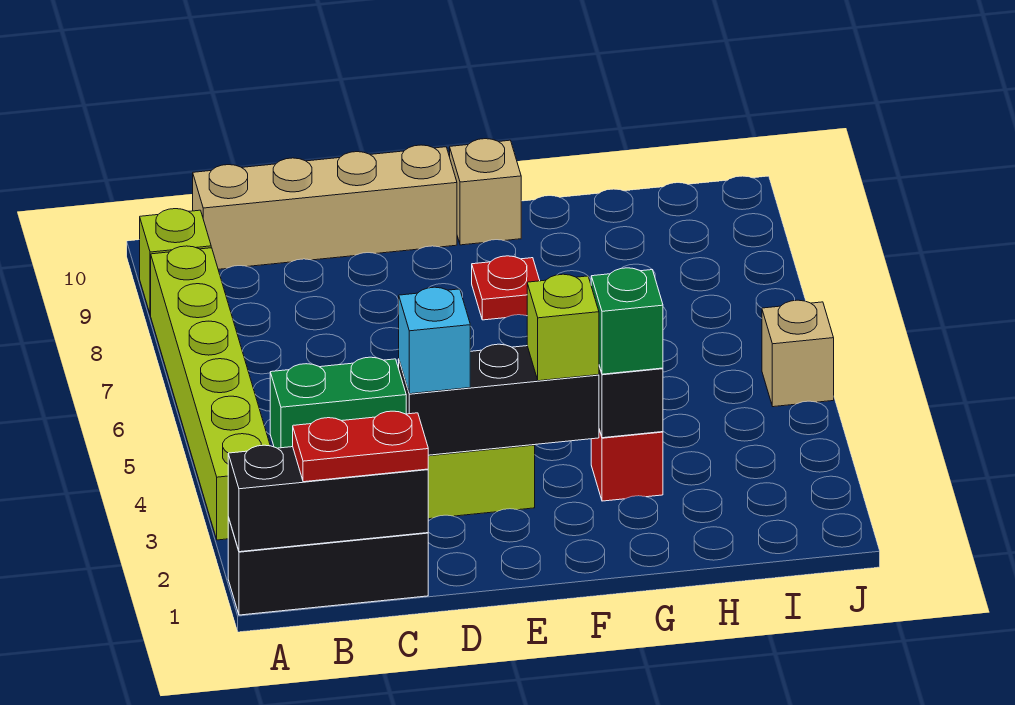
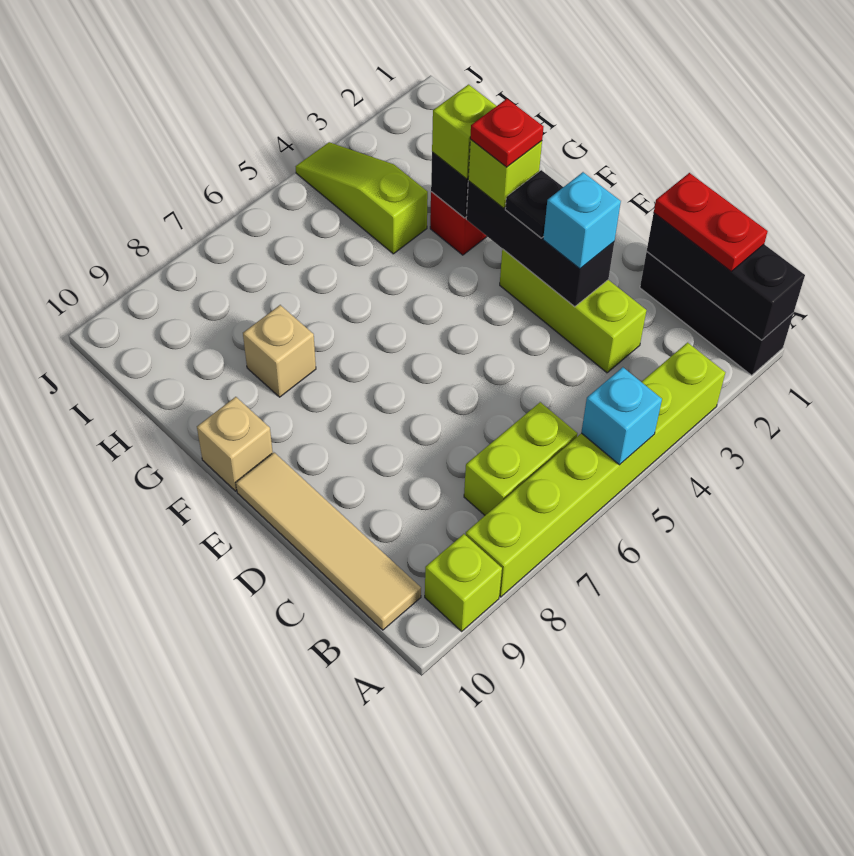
none -> cyan 1x1 brick [581,367,662,465]
green 1x2 brick [270,357,406,448] -> none
none -> lime 1x2 brick [464,402,577,515]
tan 1x4 brick [193,145,457,269] -> tan 1x4 tile [236,453,421,630]
none -> black 1x1 plate [505,170,563,238]
red 1x1 plate [472,256,540,320] -> red 1x1 plate moved to [470,99,543,167]
green 1x1 brick [591,268,663,374] -> lime 1x1 brick [432,85,496,179]
none -> lime 1x3 slope [296,142,428,254]
tan 1x1 brick [762,300,834,407] -> tan 1x1 brick moved to [243,305,316,397]

